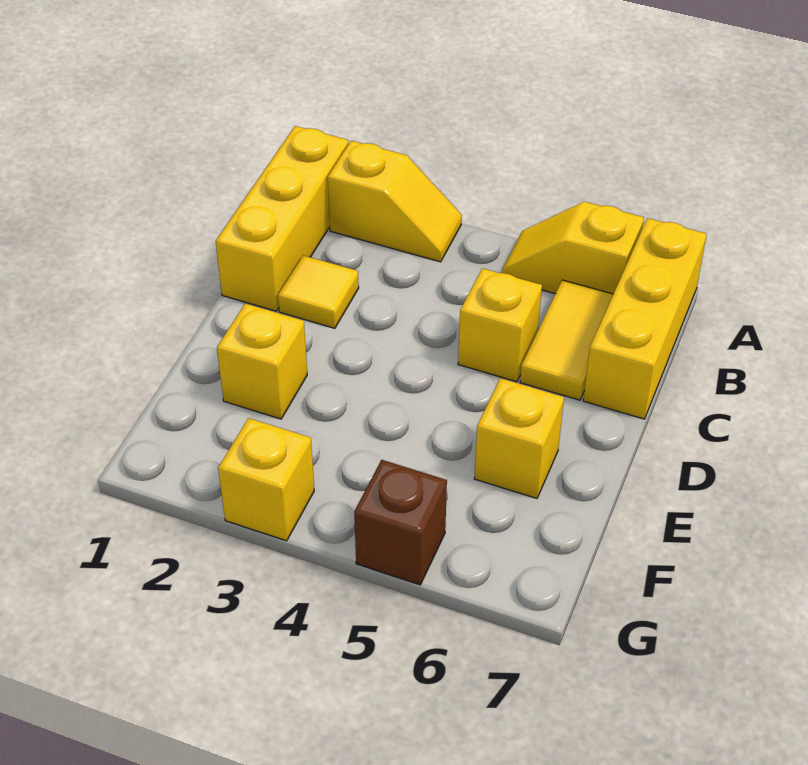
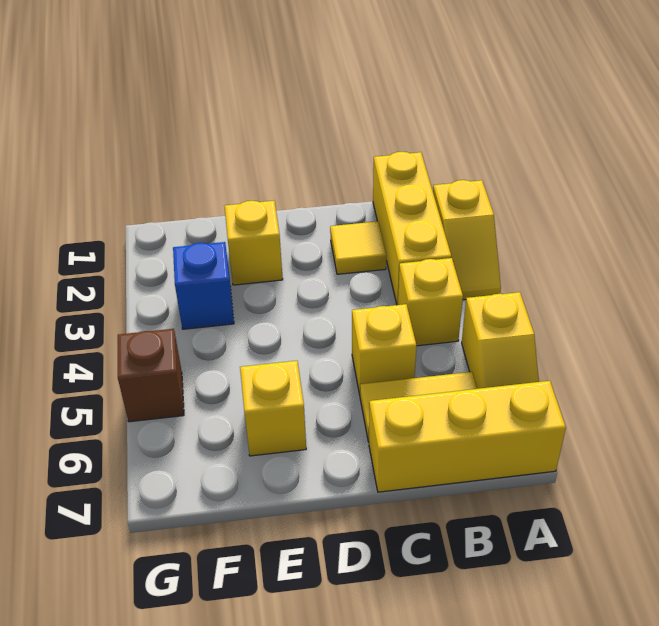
yellow 1x3 brick [216,126,348,311] -> yellow 1x3 brick turned to [373,152,451,305]
yellow 1x2 slope [502,202,644,294] -> yellow 1x2 slope turned to [462,292,539,389]
none -> blue 1x1 brick [173,242,234,329]
yellow 1x1 brick [218,418,314,541] -> yellow 1x1 brick moved to [398,258,463,346]

